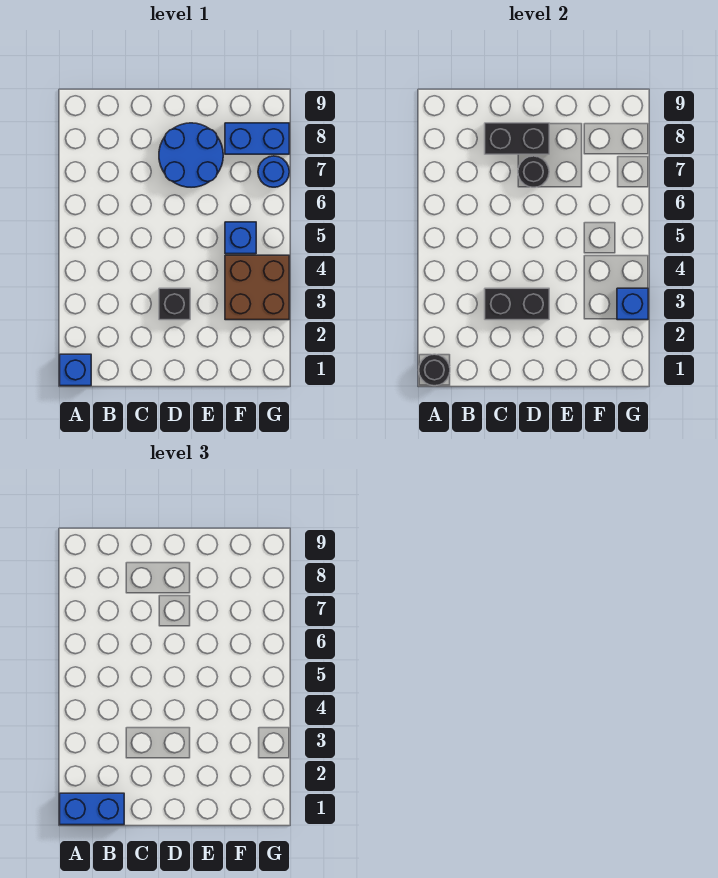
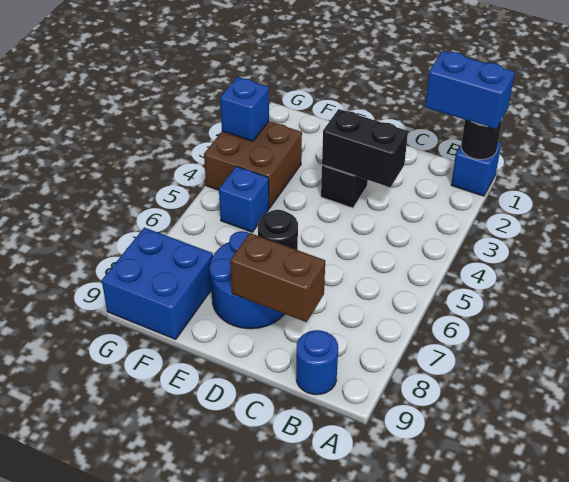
black 1x2 brick [485,123,549,154] -> brown 1x2 brick [230,233,325,322]
blue 1x2 brick [225,123,289,154] -> blue 2x2 brick [102,228,213,339]
blue 1x1 round brick [258,156,289,187] -> blue 1x1 round brick moved to [296,330,338,395]

